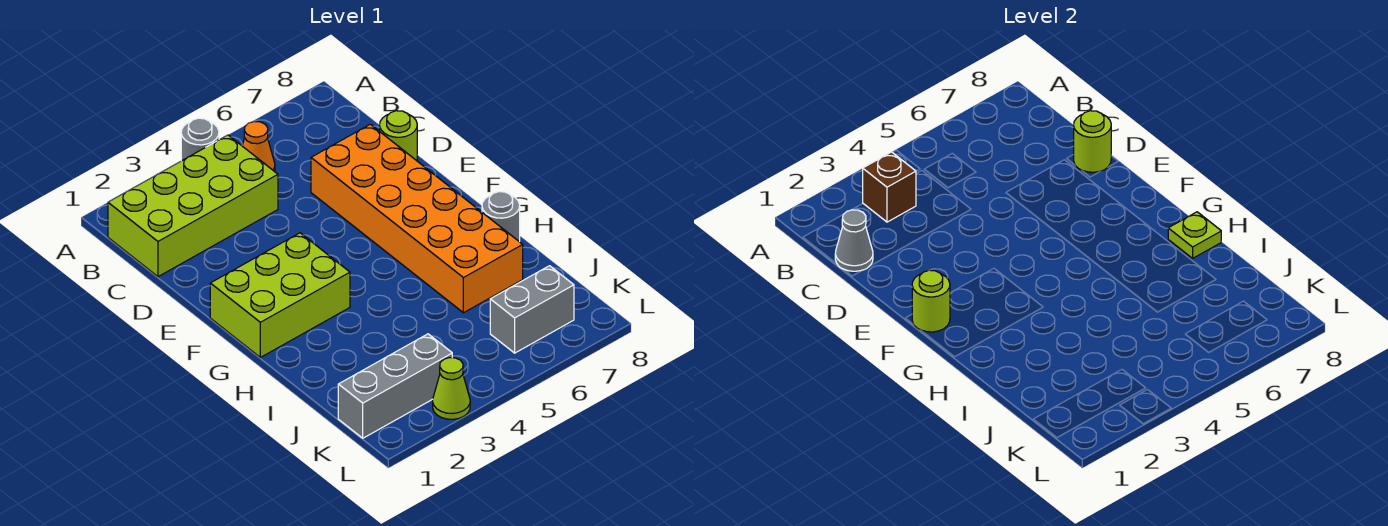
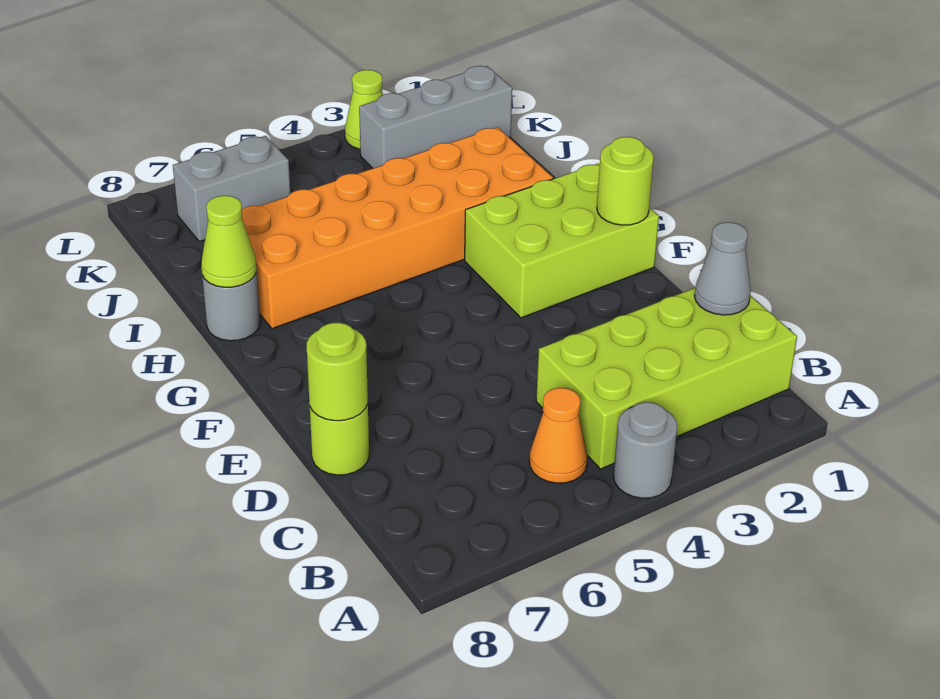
brown 1x1 brick [863,152,916,222] -> none
orange 2x6 brick [311,124,523,313] -> orange 2x6 brick turned to [242,127,553,329]
lime 1x1 plate [1168,212,1221,258] -> lime 1x1 cone [201,196,256,287]

